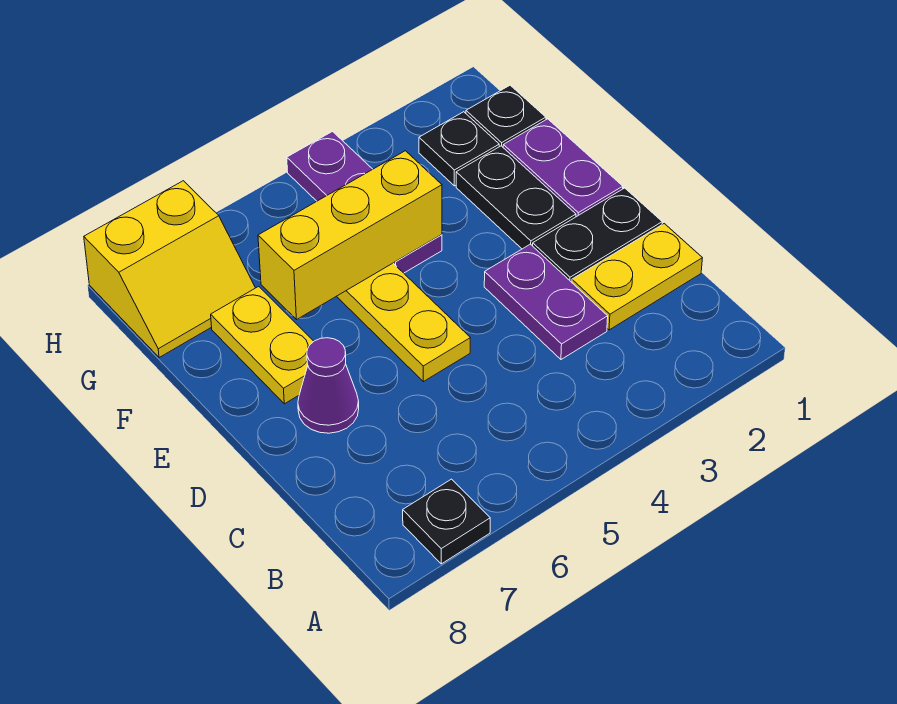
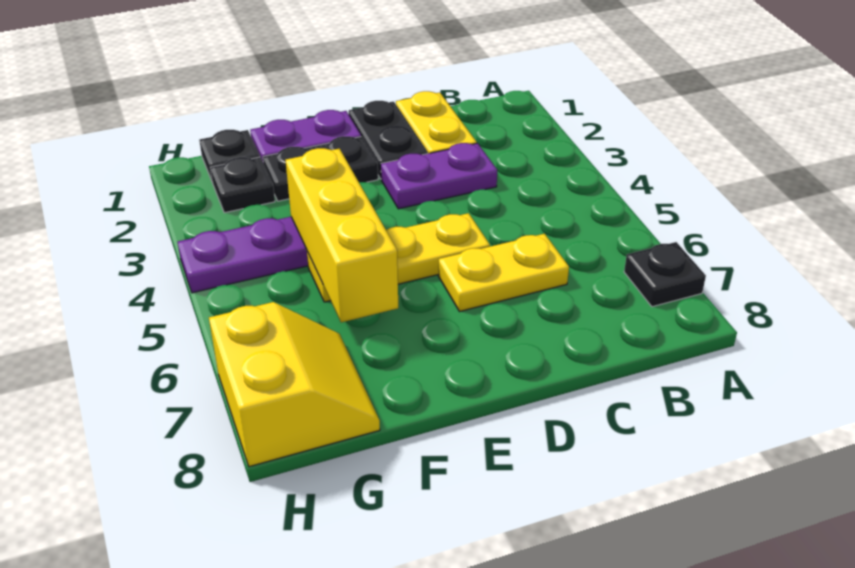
purple 1x1 cone [298,338,359,433] -> none
yellow 1x2 plate [211,286,314,404] -> yellow 1x2 plate moved to [438,234,569,312]

